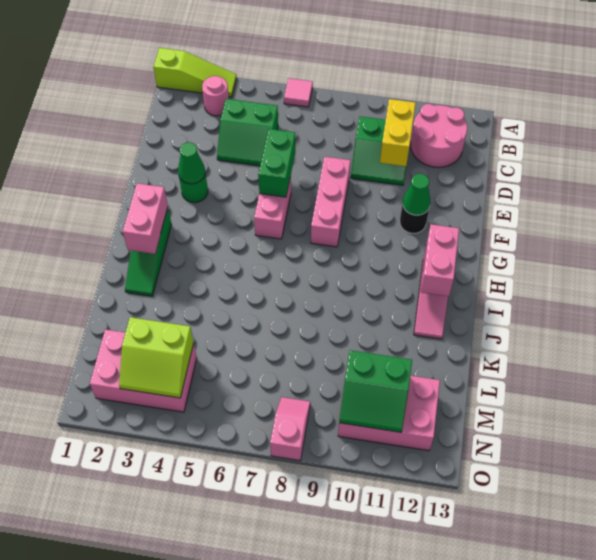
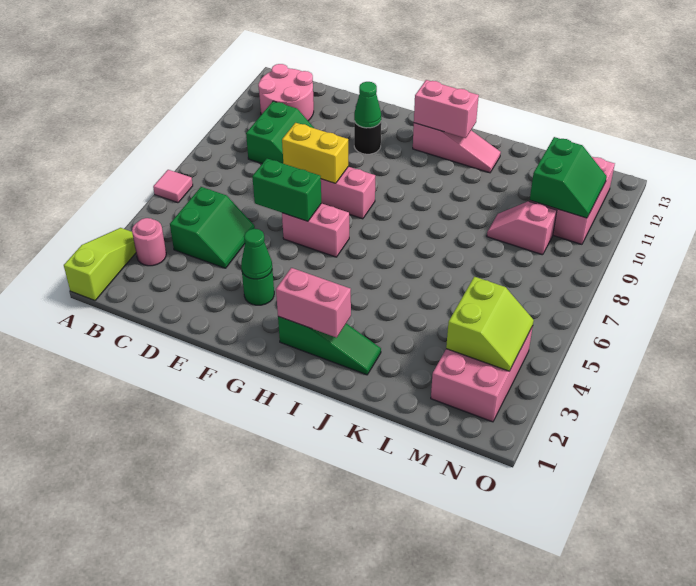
yellow 1x2 brick [380,99,416,166] -> yellow 1x2 brick moved to [282,123,348,183]
pink 1x2 slope [270,397,310,461] -> pink 1x2 slope moved to [487,201,557,255]

